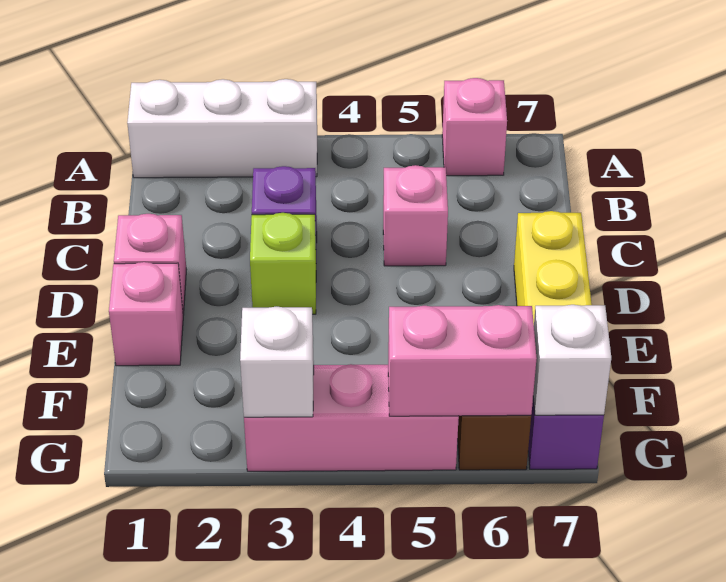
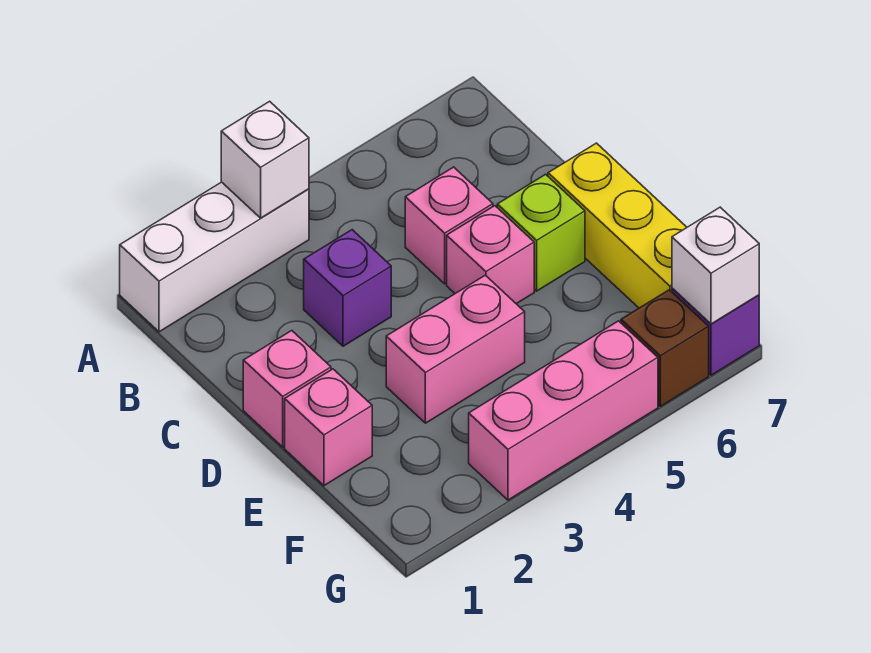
pink 1x1 brick [442,78,507,176] -> pink 1x1 brick moved to [447,206,534,304]
lime 1x1 brick [250,213,316,314] -> lime 1x1 brick moved to [497,174,585,291]
white 1x1 brick [240,307,314,417] -> white 1x1 brick moved to [221,101,309,218]
pink 1x2 brick [388,305,537,416] -> pink 1x2 brick moved to [386,275,525,423]

